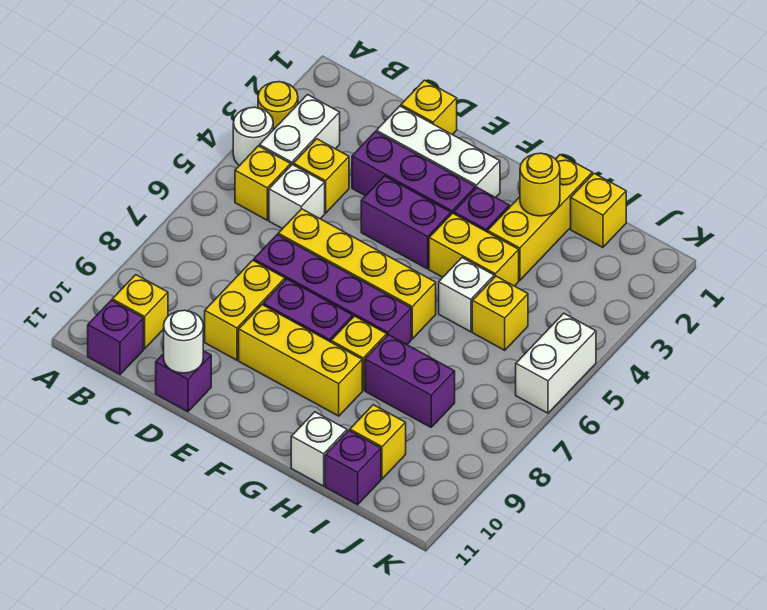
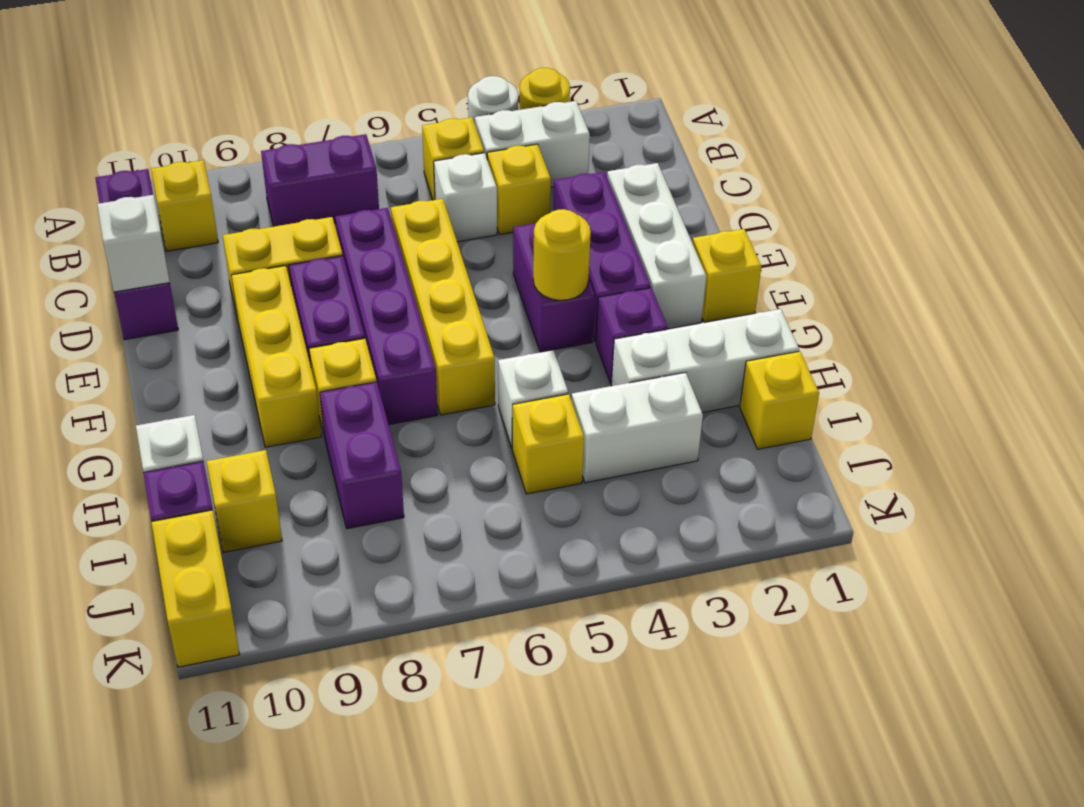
none -> purple 1x2 brick [261,134,379,226]
yellow 1x1 brick [401,80,457,135] -> yellow 1x1 brick moved to [692,229,761,322]
white 1x1 round brick [164,310,203,373] -> white 1x1 brick [97,195,170,292]
yellow 1x2 brick [429,213,519,286] -> yellow 1x2 brick moved to [152,510,240,667]
yellow 1x3 brick [488,155,592,280] -> white 1x3 brick [611,309,799,412]
yellow 1x1 round brick [520,153,560,216] -> yellow 1x1 round brick moved to [533,209,591,300]
white 1x2 brick [516,313,596,413] -> white 1x2 brick moved to [572,372,703,483]

